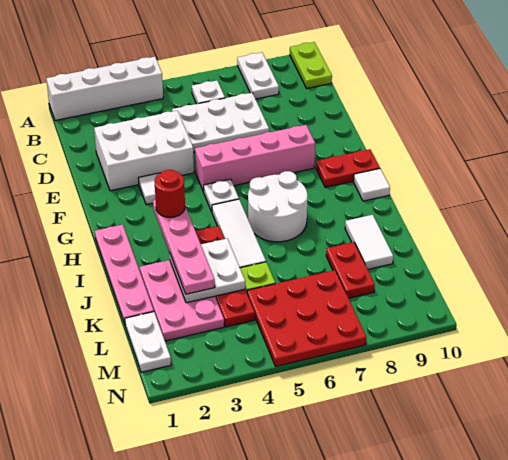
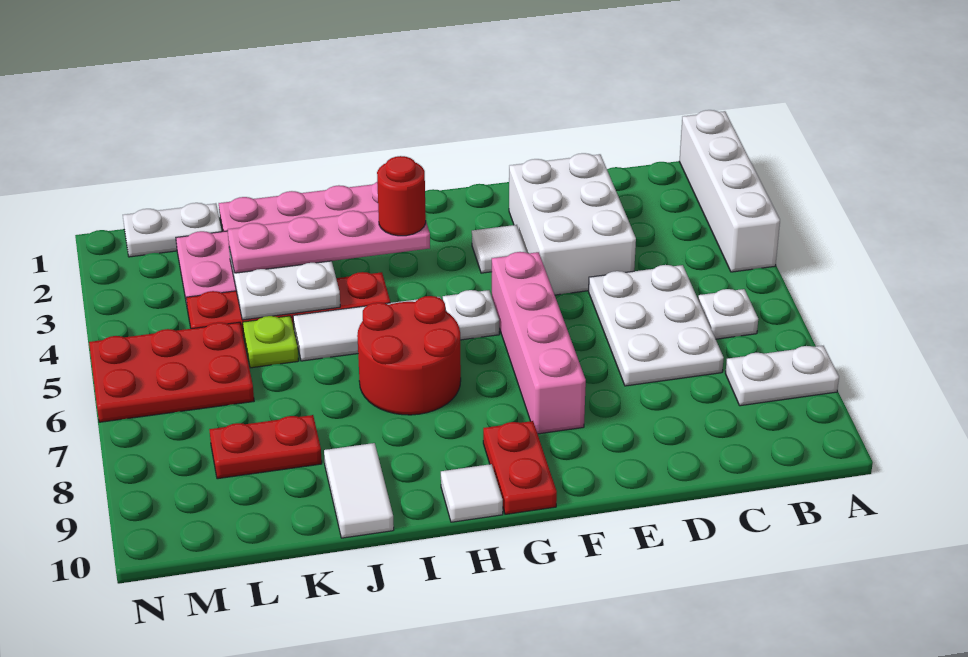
lime 1x2 plate [290,42,332,88] -> none
white 2x2 round brick [248,171,308,242] -> red 2x2 round brick [357,296,461,415]
white 1x2 tile [345,215,393,269] -> white 1x2 tile turned to [324,443,394,538]
red 3x3 plate [247,270,366,366] -> red 2x3 plate [89,322,254,422]

